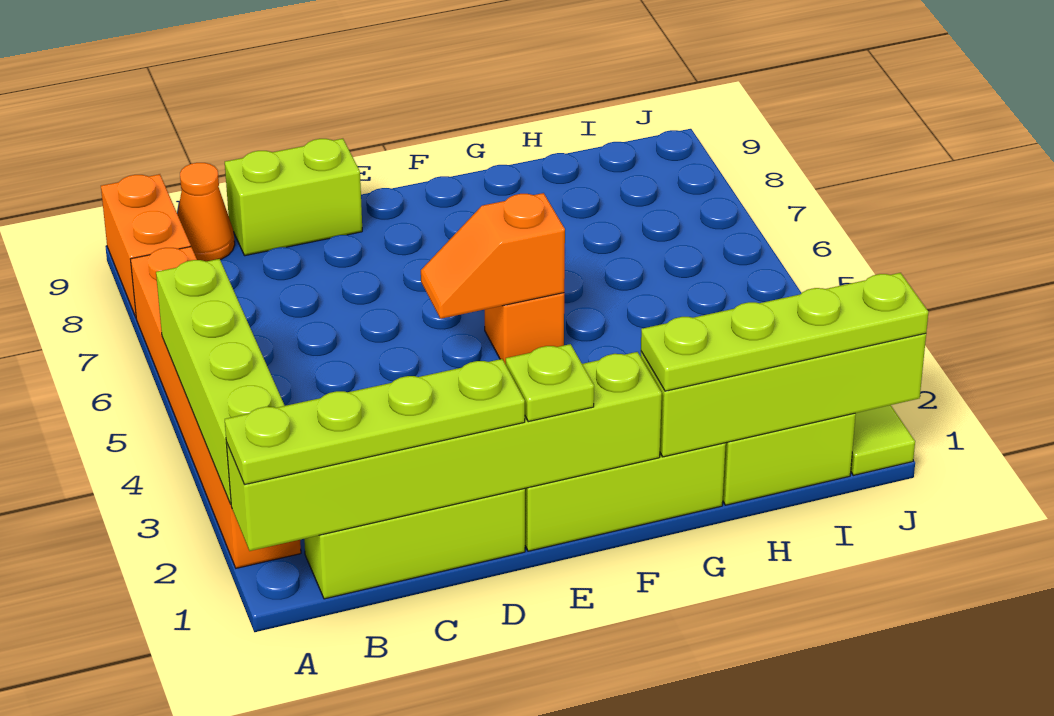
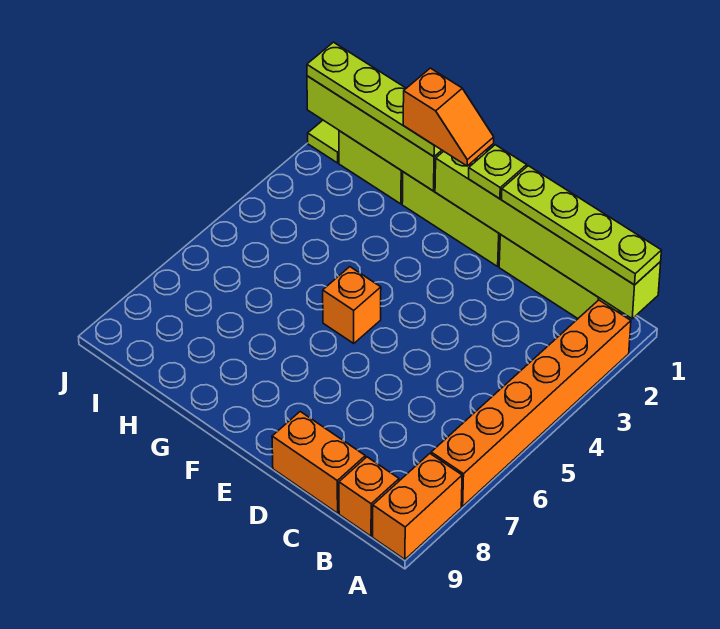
lime 1x4 brick [156,259,285,504] -> none
orange 1x1 cone [178,163,235,261] -> orange 1x1 brick [339,457,399,536]
lime 1x2 brick [225,139,362,256] -> orange 1x2 brick [272,412,365,513]
orange 1x2 slope [421,193,565,319] -> orange 1x2 slope moved to [403,68,494,166]

